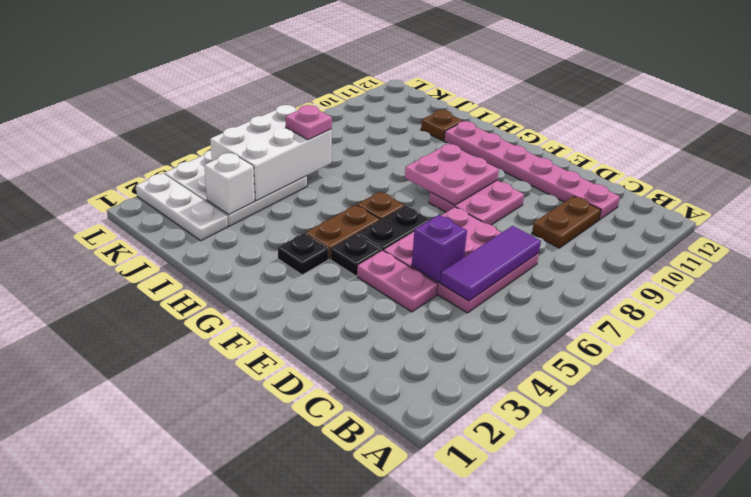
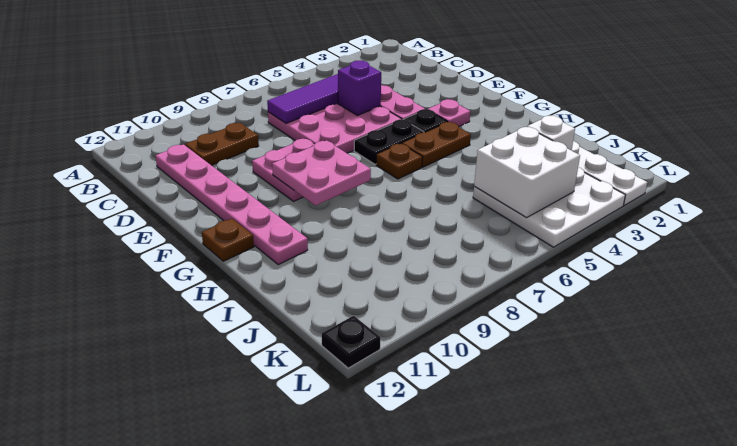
black 1x1 plate [278,233,328,275] -> black 1x1 plate moved to [322,316,380,368]
brown 1x1 plate [421,110,463,141] -> brown 1x1 plate moved to [202,219,254,261]
white 2x3 brick [210,105,332,201] -> white 2x2 brick [474,127,580,218]
pink 1x1 plate [286,105,332,140] -> pink 1x1 plate moved to [428,99,470,126]

